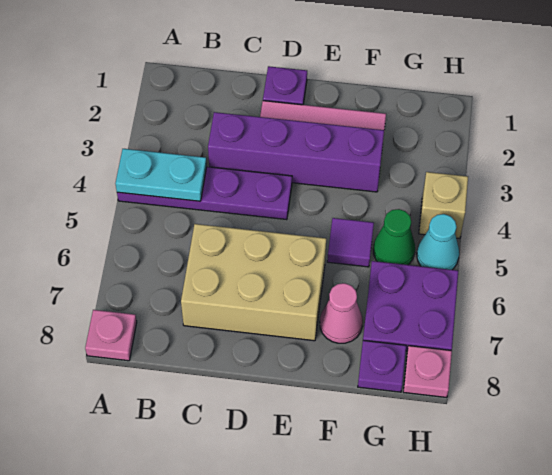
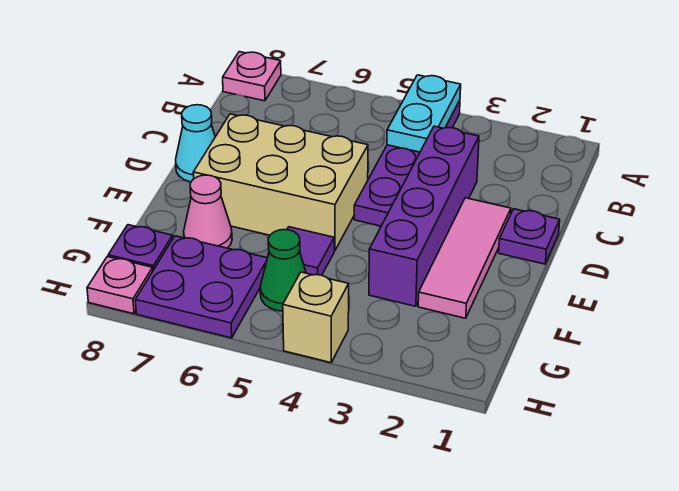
tan 2x3 brick [181,224,326,341] -> tan 2x3 brick turned to [193,114,368,251]
cyan 1x1 cone [417,214,459,270] -> cyan 1x1 cone moved to [176,105,215,182]

